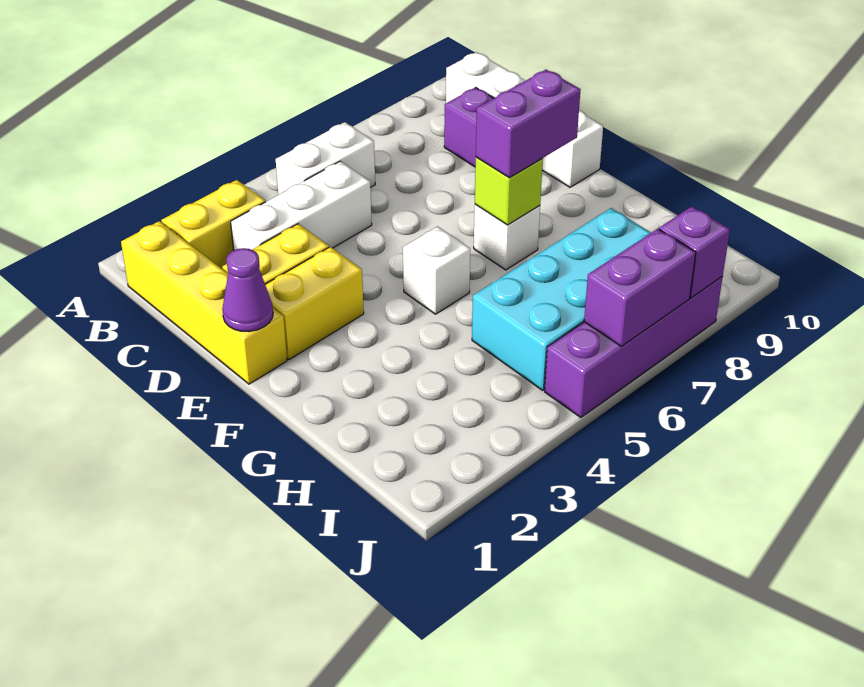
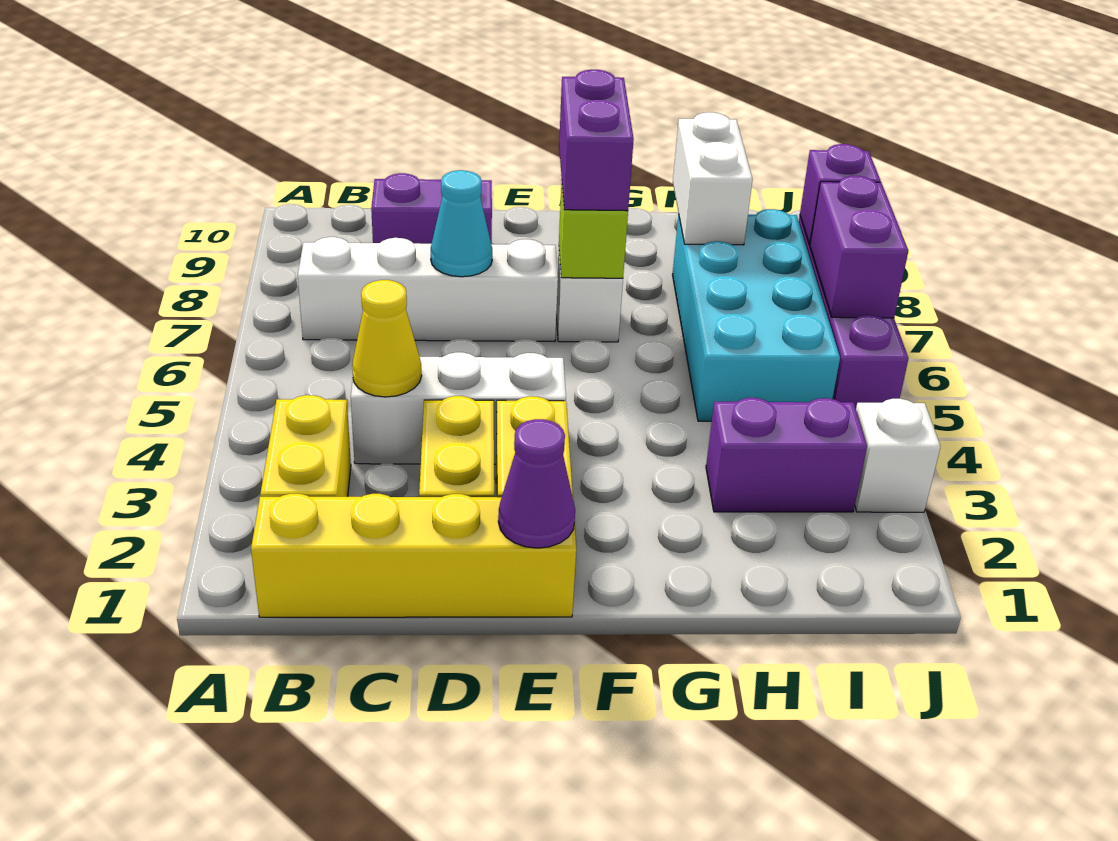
white 1x2 brick [276,122,375,195] -> white 1x2 brick moved to [673,112,753,245]
white 1x4 brick [446,52,603,187] -> white 1x4 brick moved to [298,237,558,341]
white 1x3 brick [231,161,372,250] -> white 1x3 brick turned to [351,352,566,464]
none -> yellow 1x1 cone [352,280,422,397]
none -> cyan 1x1 cone [431,170,492,277]
white 1x1 brick [403,227,470,314] -> white 1x1 brick moved to [855,399,941,512]
none -> purple 1x2 brick [706,398,867,512]

